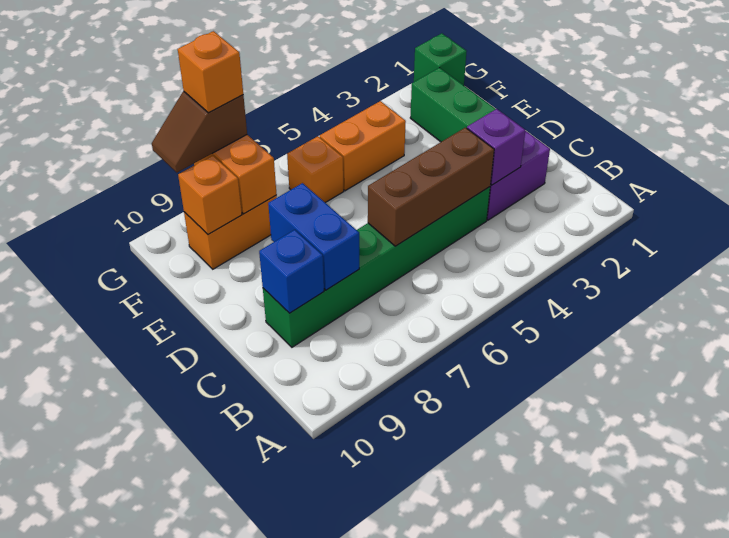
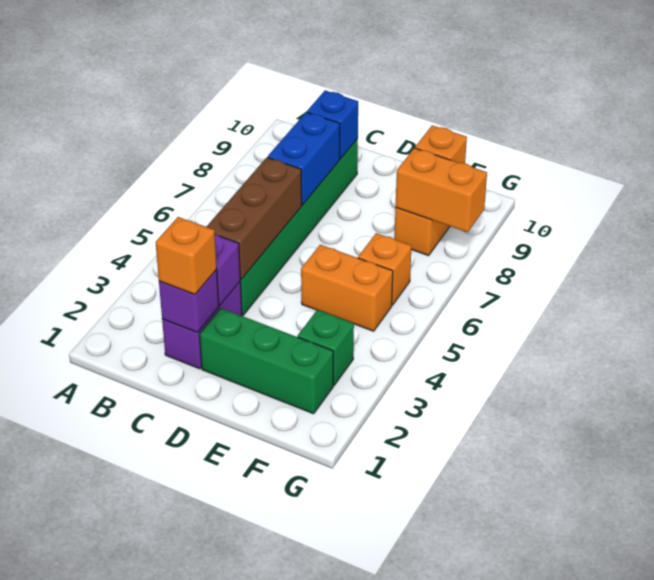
none -> purple 1x1 brick [159,270,219,332]
blue 1x2 brick [268,183,359,290] -> blue 1x2 brick turned to [268,112,340,205]
orange 1x2 brick [320,101,406,191] -> orange 1x2 brick turned to [301,245,393,331]
green 1x1 brick [414,33,467,85] -> green 1x1 brick moved to [298,310,354,385]
brown 1x2 slope [152,91,247,172] -> none
orange 1x1 brick [178,31,243,113] -> orange 1x1 brick moved to [155,217,217,294]

